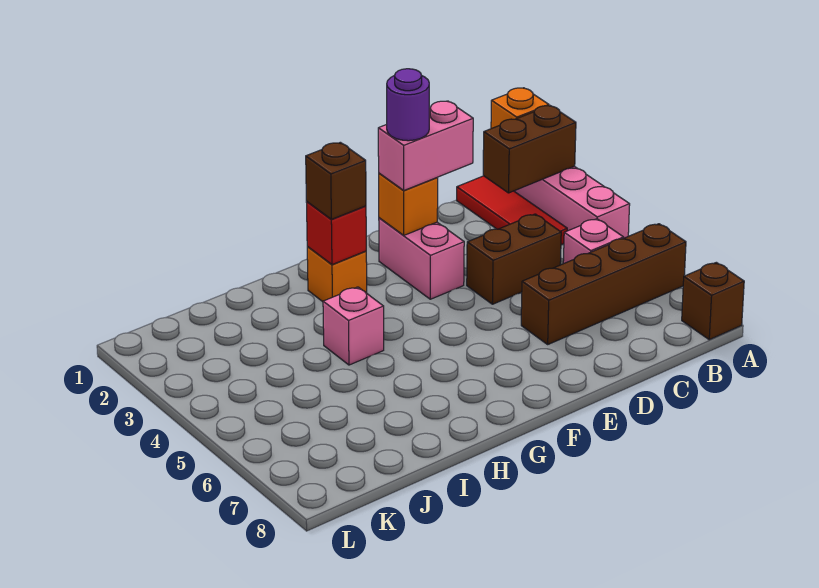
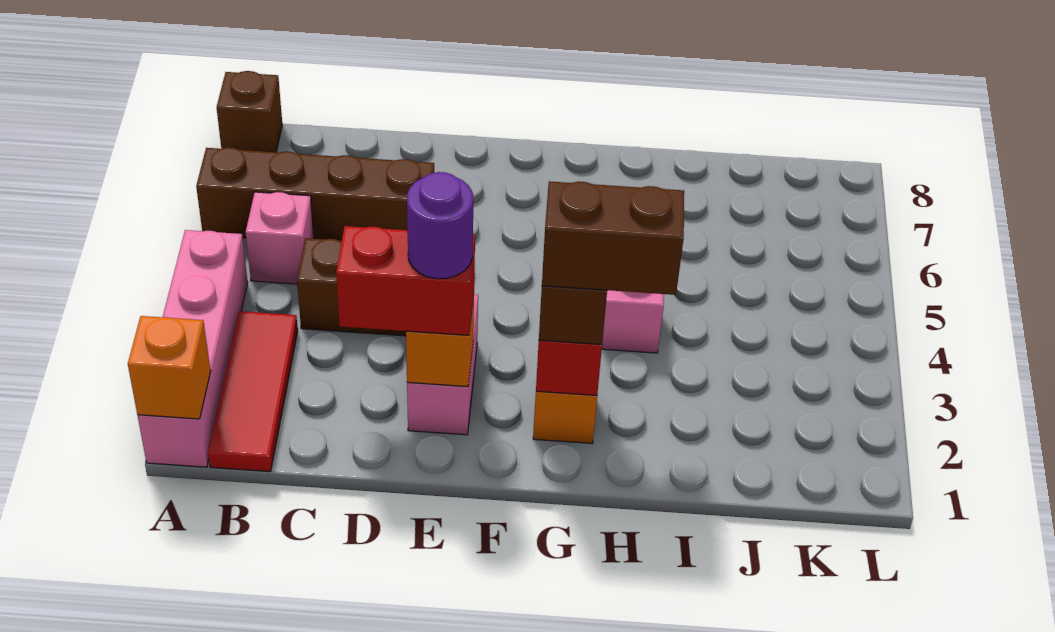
brown 1x2 brick [483,106,576,193] -> brown 1x2 brick moved to [542,181,684,295]
pink 1x2 brick [378,101,473,191] -> red 1x2 brick [336,226,475,335]

